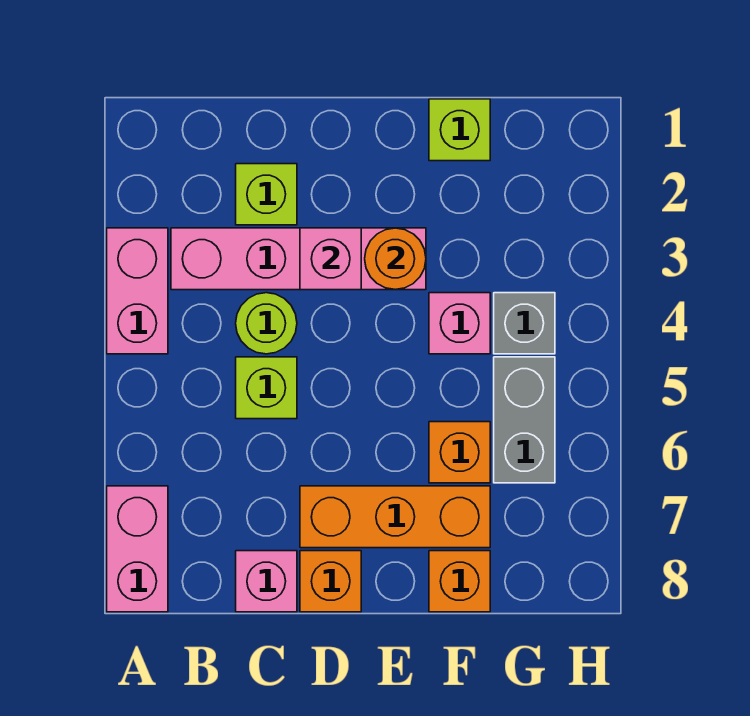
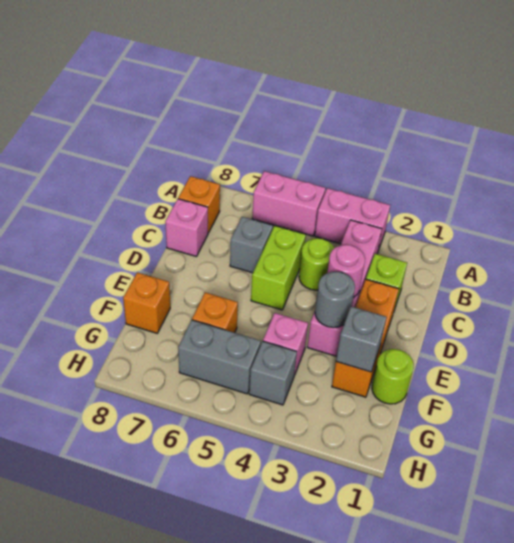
pink 1x2 brick [107,486,168,612] -> pink 1x2 brick moved to [252,171,326,236]
lime 1x1 brick [236,357,297,419] -> lime 1x2 brick [251,226,306,310]
none -> grey 1x1 brick [230,217,273,273]
pink 1x1 brick [300,228,361,290] -> pink 1x1 round brick [327,245,365,297]
orange 1x3 brick [300,486,490,548] -> orange 1x3 brick moved to [332,279,399,397]
orange 1x1 brick [300,551,361,612] -> orange 1x1 brick moved to [178,176,220,233]
orange 1x1 round brick [365,228,426,290] -> grey 1x1 round brick [315,272,355,328]
lime 1x1 brick [429,99,490,161] -> lime 1x1 round brick [372,349,414,404]
none -> grey 1x1 brick [336,306,386,372]

